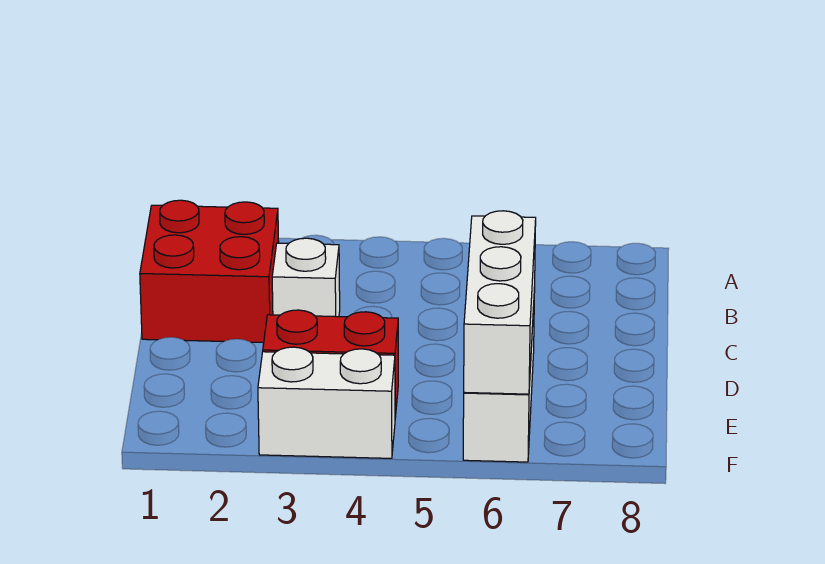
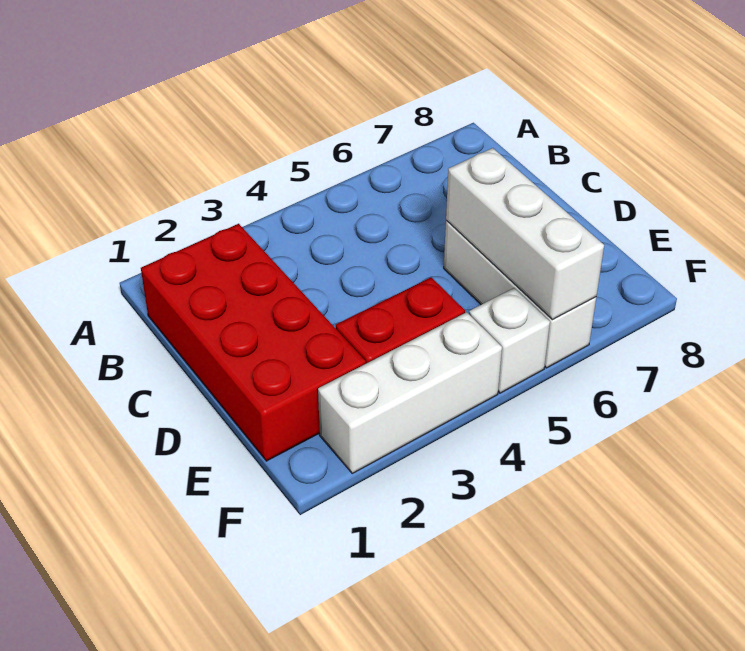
red 2x2 brick [140,200,279,343] -> red 2x4 brick [141,224,366,461]
white 1x1 brick [272,238,340,317] -> white 1x1 brick moved to [469,288,550,393]
white 1x2 brick [258,347,395,458] -> white 1x3 brick [318,312,502,473]

